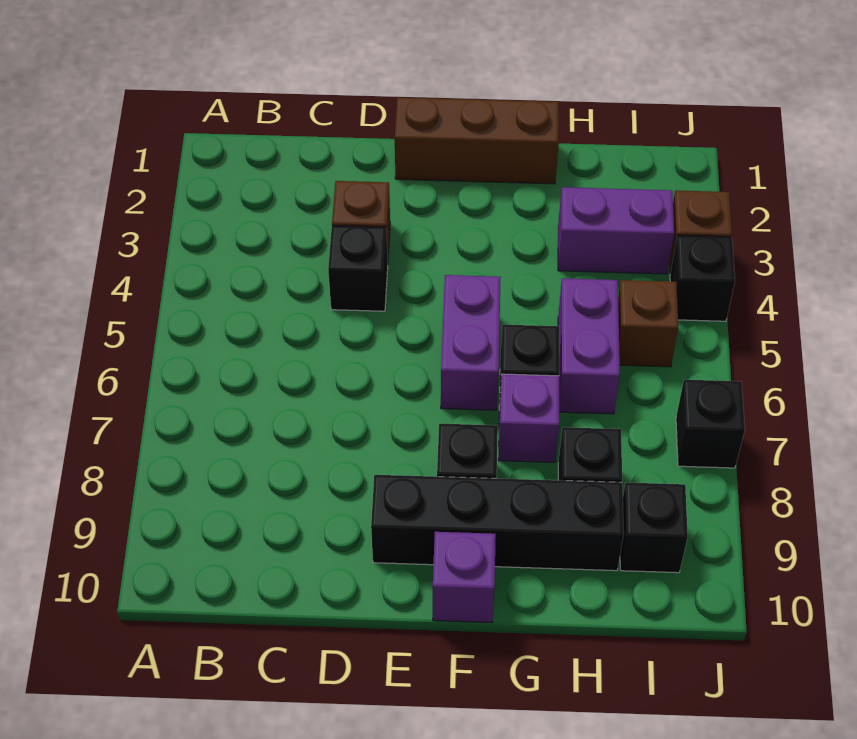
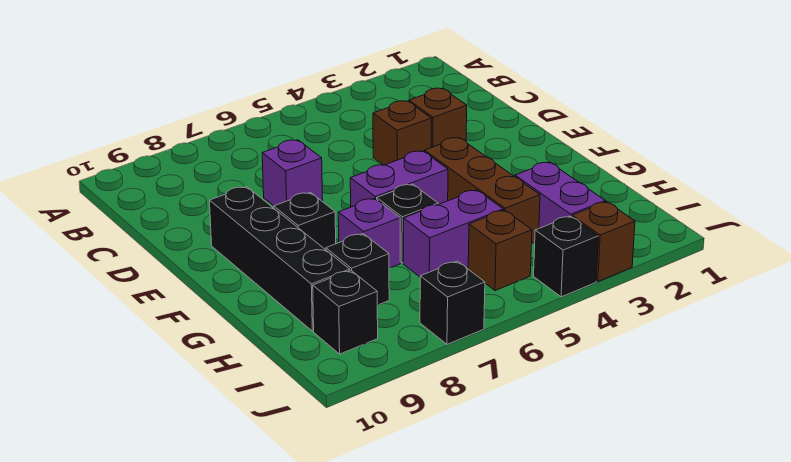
black 1x1 brick [328,225,388,311] -> brown 1x1 brick [373,101,431,165]
brown 1x3 brick [395,97,559,184] -> brown 1x3 brick moved to [424,138,540,243]
purple 1x1 brick [433,532,496,623] -> purple 1x1 brick moved to [262,140,323,206]

